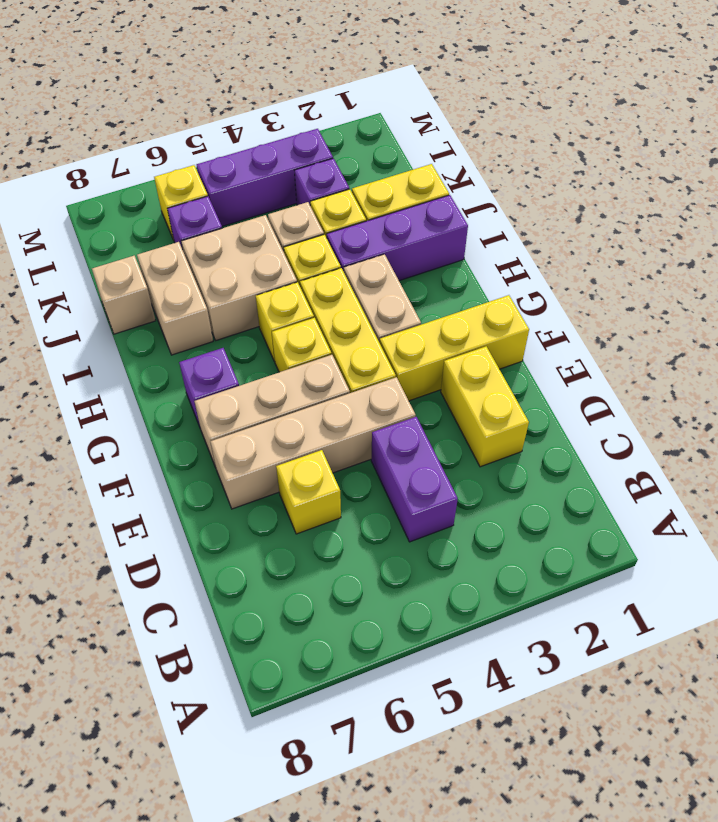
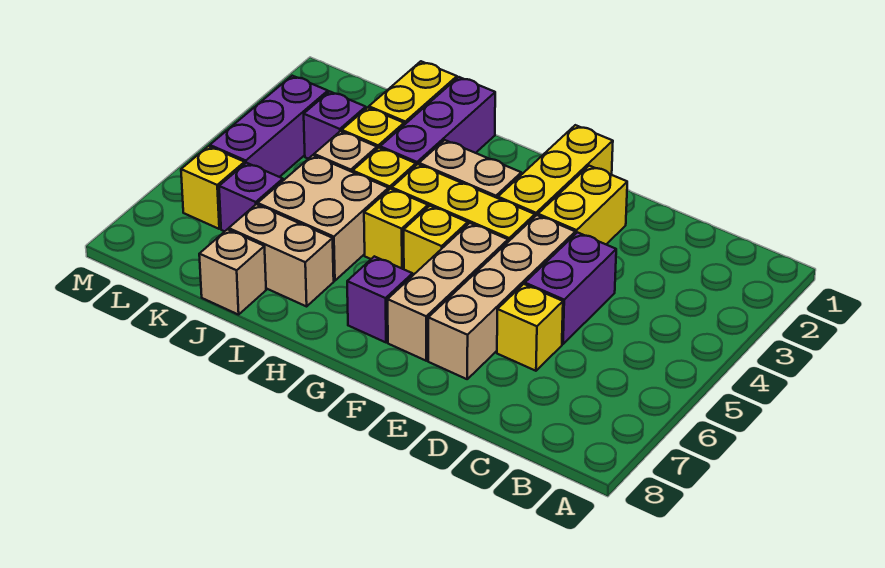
purple 1x2 brick [371,417,458,542] -> purple 1x2 brick turned to [525,232,616,344]
yellow 1x2 brick [441,346,529,467] -> yellow 1x2 brick turned to [538,166,627,244]

